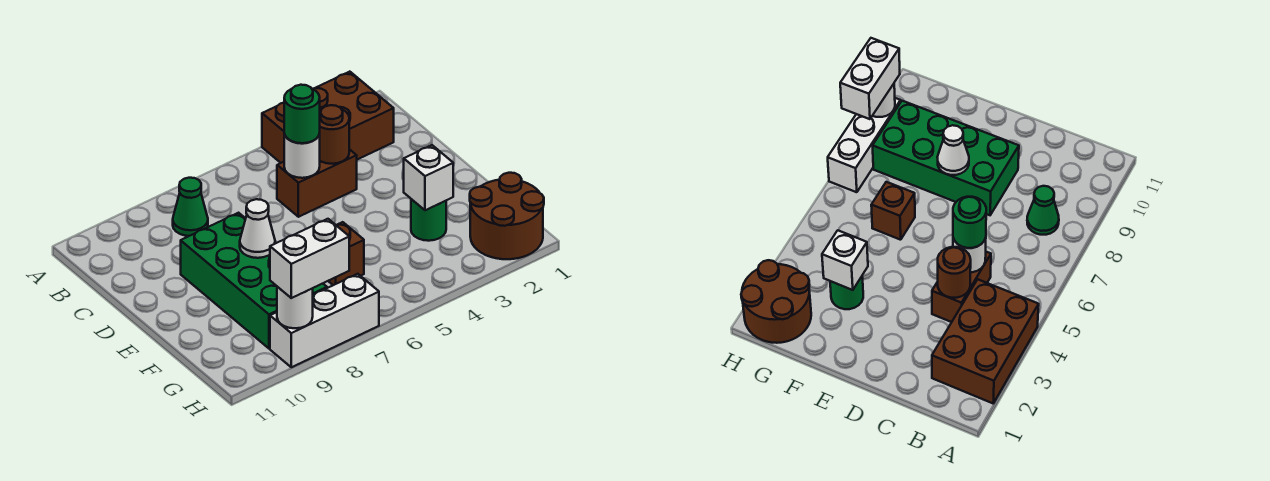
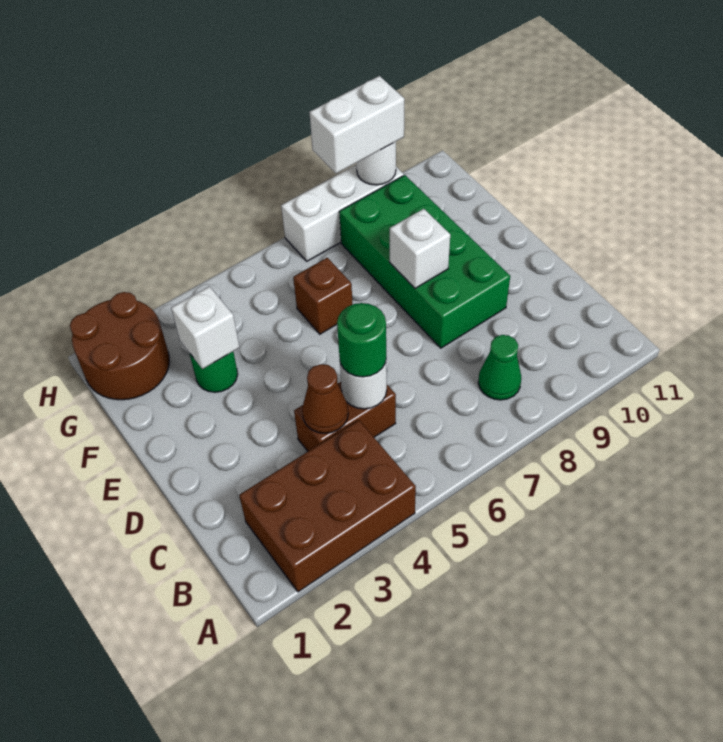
brown 1x1 round brick [320,105,349,164] -> brown 1x1 cone [302,364,348,433]
white 1x1 cone [240,199,275,258] -> white 1x1 brick [390,209,450,288]

